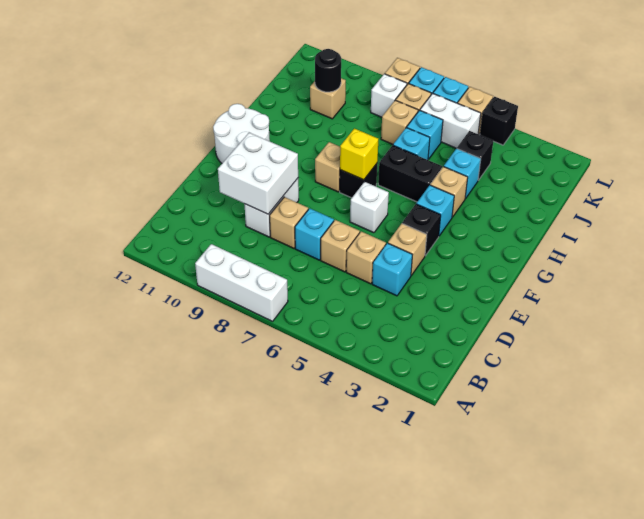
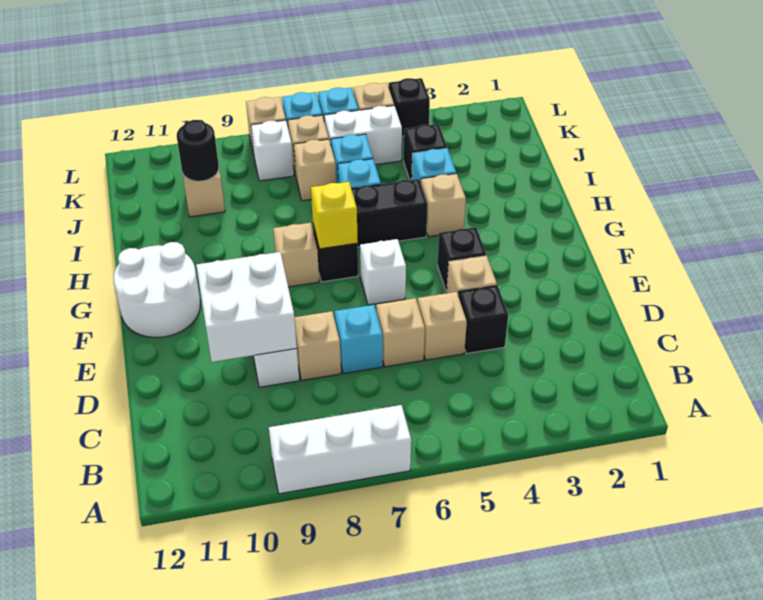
cyan 1x1 brick [372,243,412,296] -> black 1x1 brick [458,286,508,354]
cyan 1x1 brick [416,185,454,236] -> none

